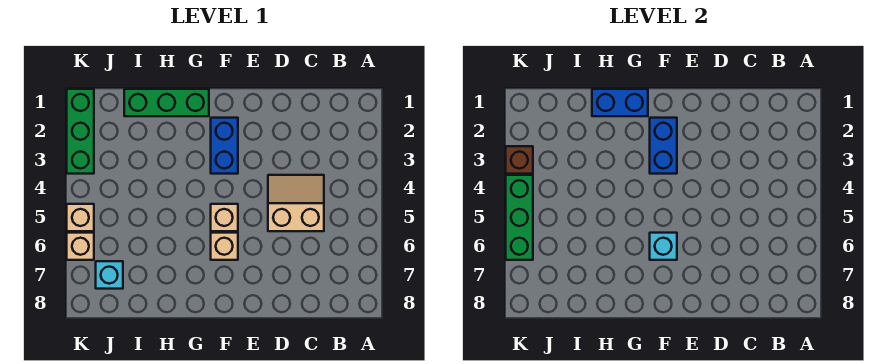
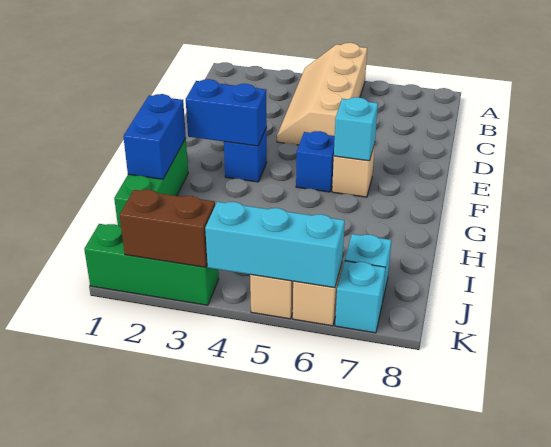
tan 2x2 slope [268,175,324,231] -> tan 2x4 slope [277,43,367,145]
blue 1x2 brick [211,118,238,174] -> blue 1x1 brick [224,128,267,182]
tan 1x1 brick [211,204,238,231] -> blue 1x1 brick [296,131,335,192]
brown 1x1 brick [506,146,533,174] -> brown 1x2 brick [120,190,215,267]
green 1x3 brick [506,175,533,260] -> cyan 1x3 brick [205,202,345,288]
none -> cyan 1x1 brick [335,261,386,333]

